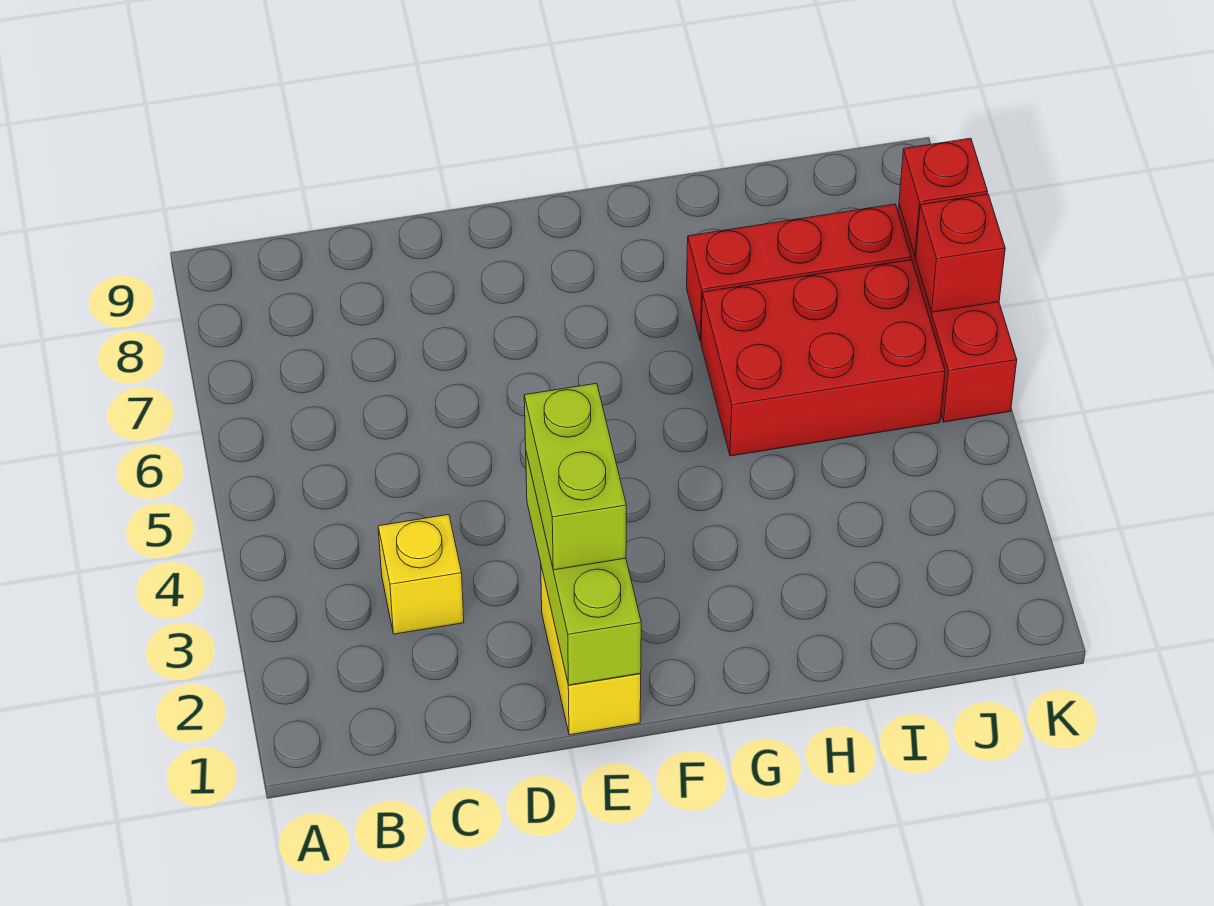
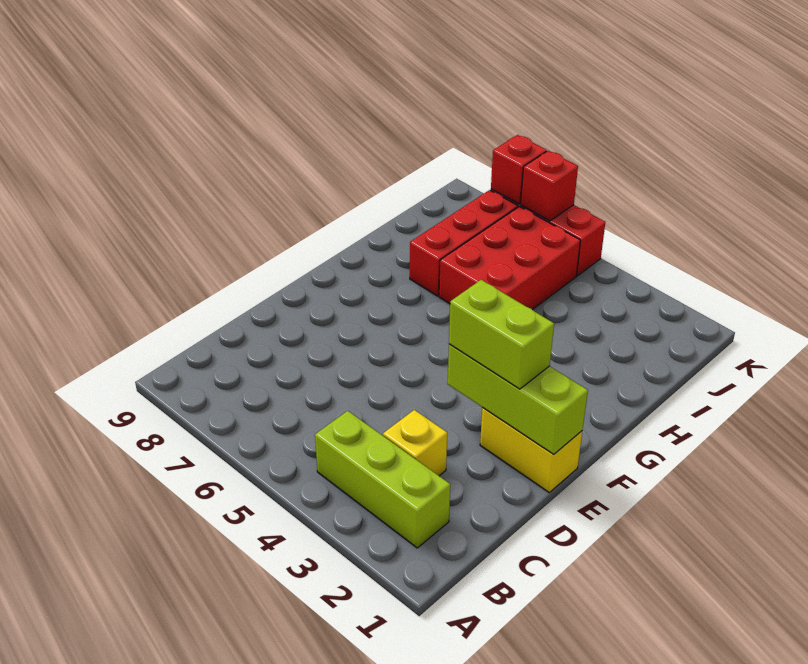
none -> lime 1x3 brick [315,411,450,548]

